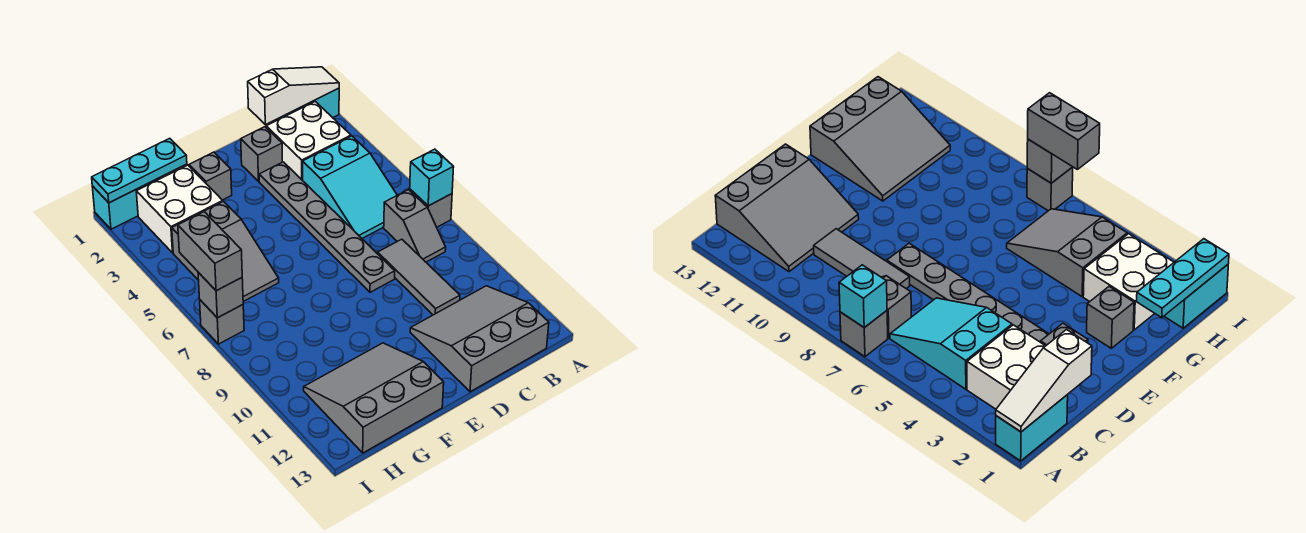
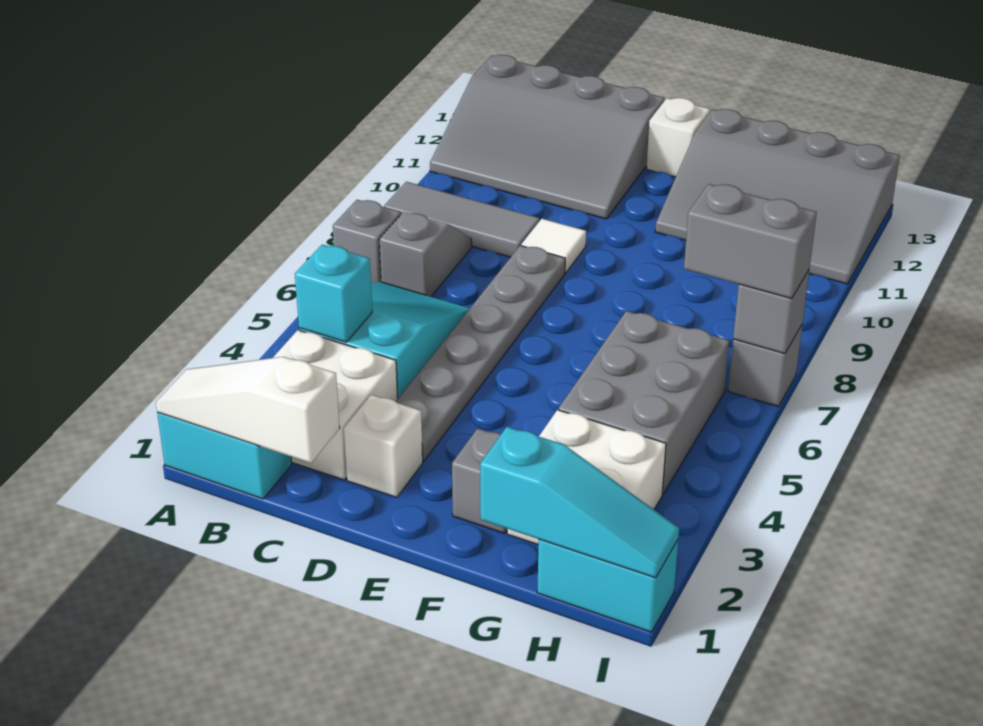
cyan 1x1 brick [410,149,454,206] -> cyan 1x1 brick moved to [295,245,372,342]
grey 3x3 slope [410,286,549,392] -> grey 3x4 slope [430,55,664,219]
grey 1x3 tile [378,239,460,315] -> grey 1x3 tile turned to [384,182,539,257]
grey 1x1 brick [241,127,282,181] -> white 1x1 brick [344,395,423,497]
none -> white 1x1 tile [521,219,586,273]
none -> white 1x1 brick [647,98,710,177]
grey 3x3 slope [304,343,444,453] -> grey 3x4 slope [655,109,900,284]
cyan 1x3 plate [92,138,187,203] -> cyan 1x3 slope [480,427,679,578]
grey 2x3 slope [172,201,279,302] -> grey 2x3 brick [559,311,729,494]
grey 1x2 brick [178,212,242,291] -> grey 1x2 brick turned to [684,184,817,299]

